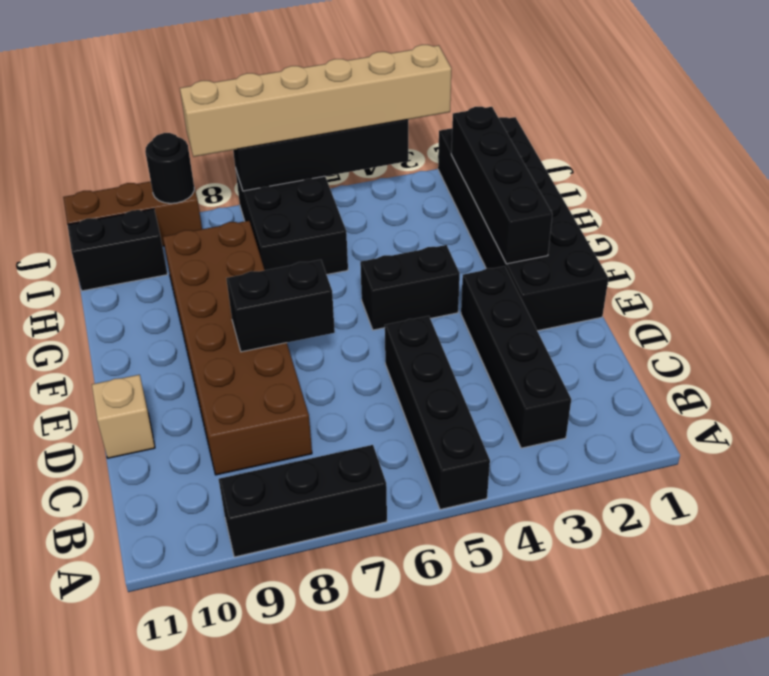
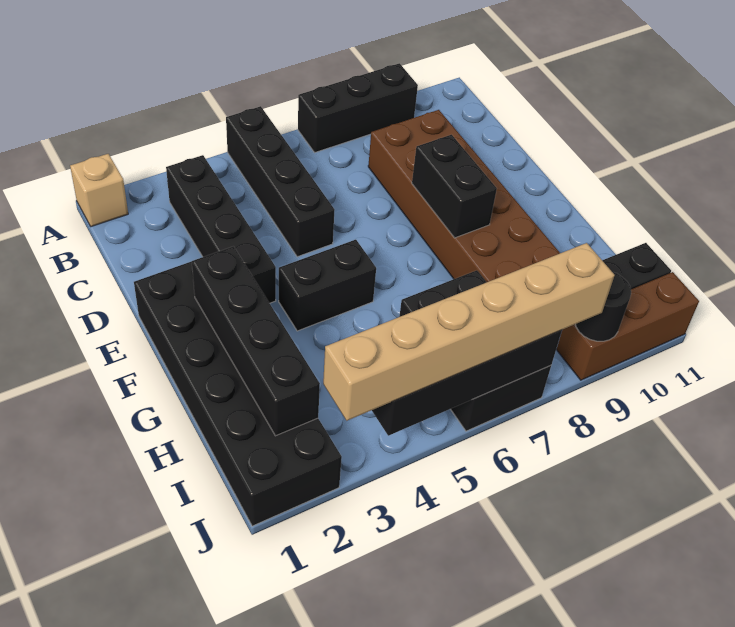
tan 1x1 brick [92,375,155,458] -> tan 1x1 brick moved to [70,154,128,227]
black 1x2 brick [226,260,335,352] -> black 1x2 brick turned to [412,135,497,238]

